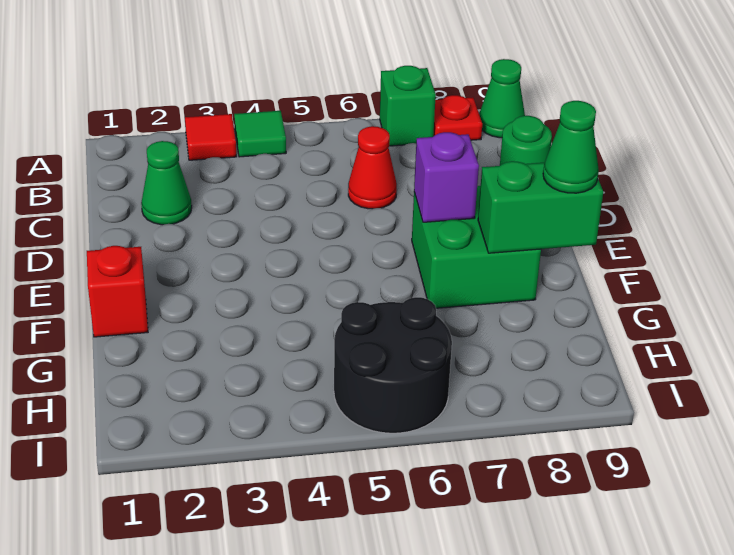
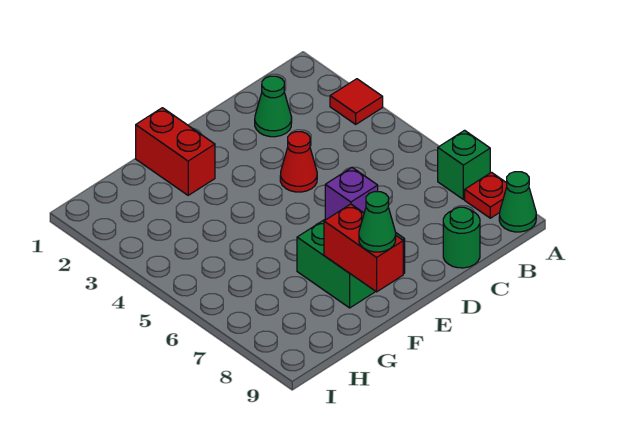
green 1x1 tile [234,111,286,157] -> none
red 1x1 cone [348,126,397,209] -> red 1x1 cone moved to [280,132,317,192]
red 1x1 brick [87,246,148,337] -> red 1x2 brick [136,108,215,195]
green 1x2 brick [478,161,603,253] -> red 1x2 brick [324,204,403,292]
black 2x2 round brick [334,297,452,433] -> none

